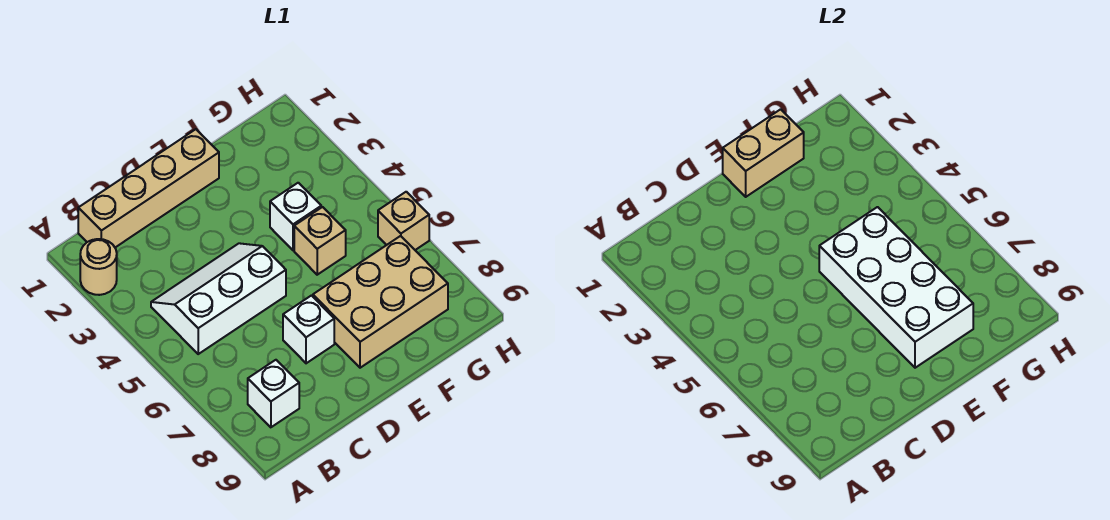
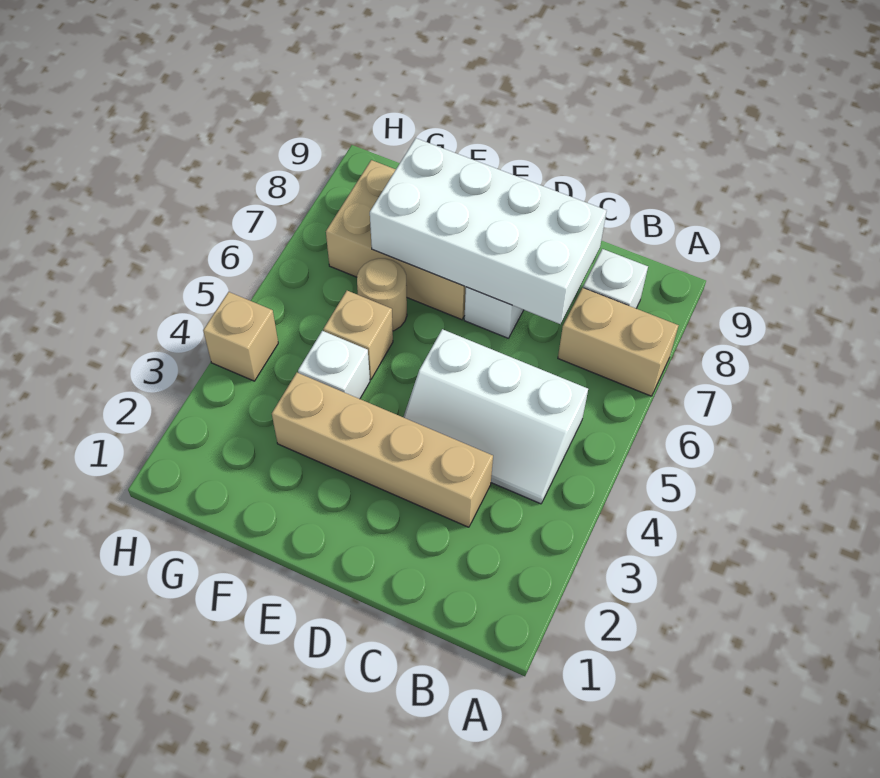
tan 1x1 round brick [80,239,117,295] -> tan 1x1 round brick moved to [357,258,407,331]
tan 1x4 brick [78,129,219,247] -> tan 1x4 brick moved to [272,373,493,527]
tan 1x2 brick [723,109,804,197] -> tan 1x2 brick moved to [558,288,679,396]
white 2x4 brick [819,207,973,368] -> white 2x4 brick turned to [370,138,607,324]
tan 1x1 brick [378,192,429,250] -> tan 1x1 brick moved to [203,292,278,381]

